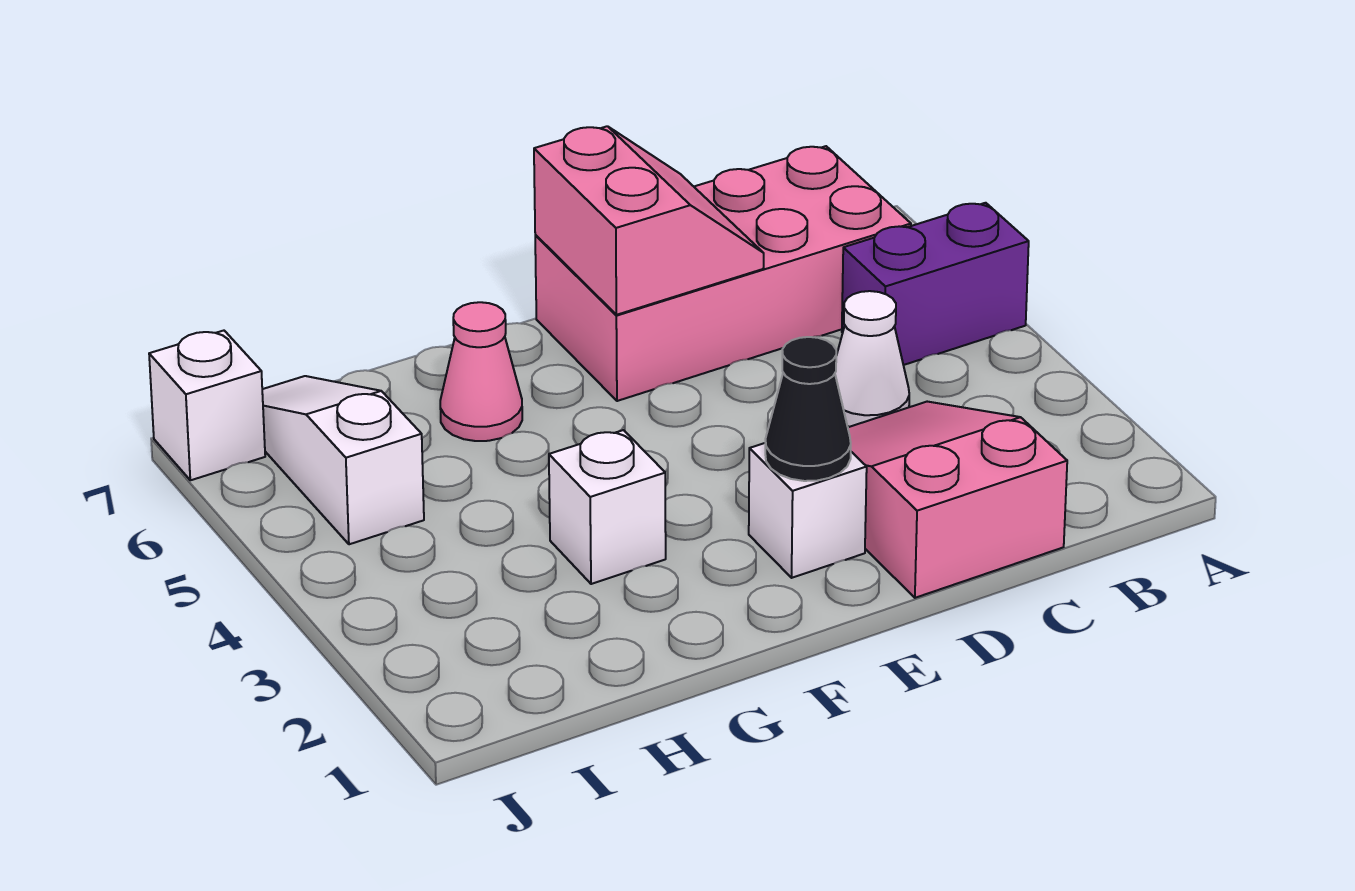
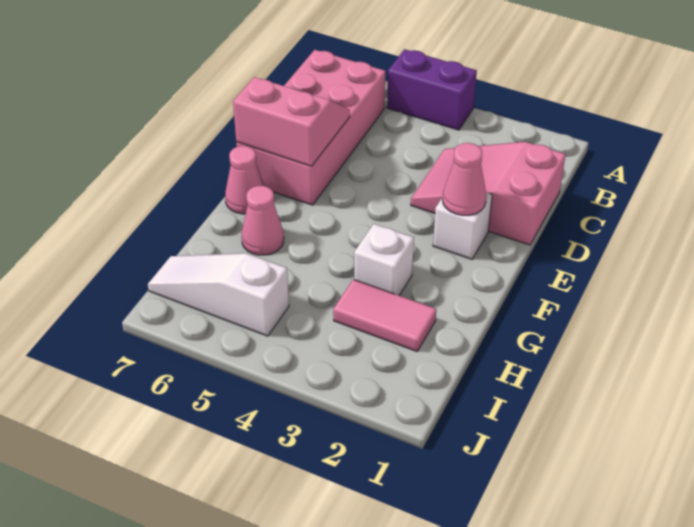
purple 1x2 brick [842,203,1029,365] -> purple 1x2 brick turned to [387,49,477,130]
white 1x1 cone [835,291,909,427] -> none
black 1x1 cone [765,337,851,481] -> pink 1x1 cone [443,143,486,215]
none -> pink 1x1 cone [225,146,264,214]
none -> pink 1x2 tile [333,279,436,351]
white 1x1 brick [149,331,265,480] -> none

